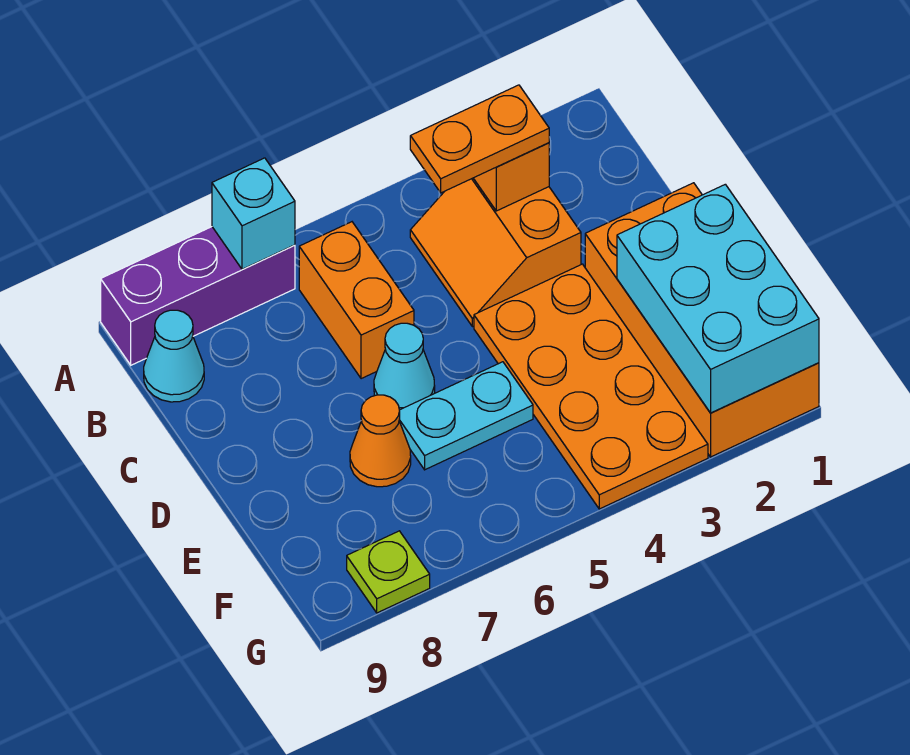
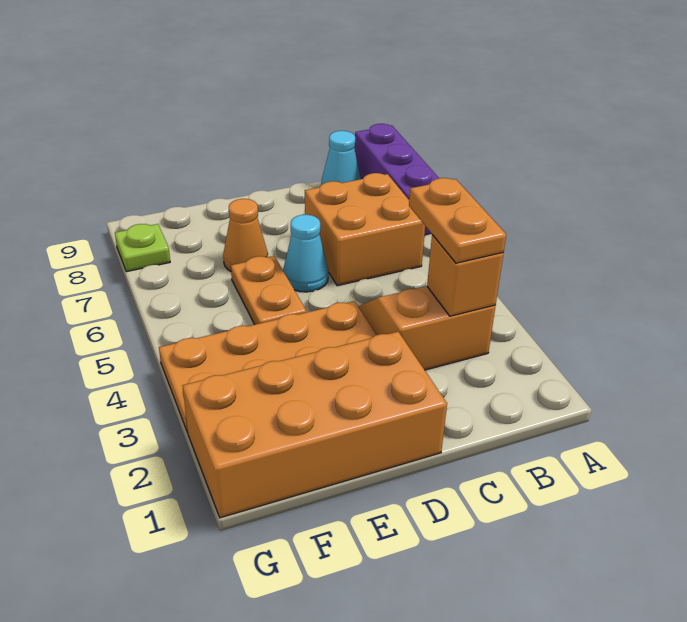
cyan 1x1 brick [212,158,295,270] -> none
orange 1x2 brick [299,222,414,379] -> orange 2x2 brick [305,173,425,286]
cyan 2x3 brick [617,184,819,413] -> none
cyan 1x2 plate [399,362,533,470] -> orange 1x2 plate [231,256,307,324]

